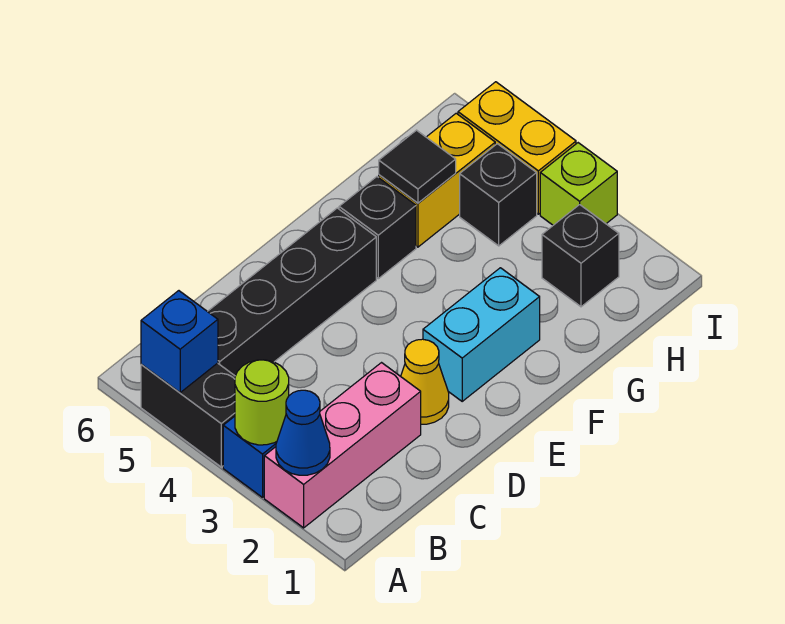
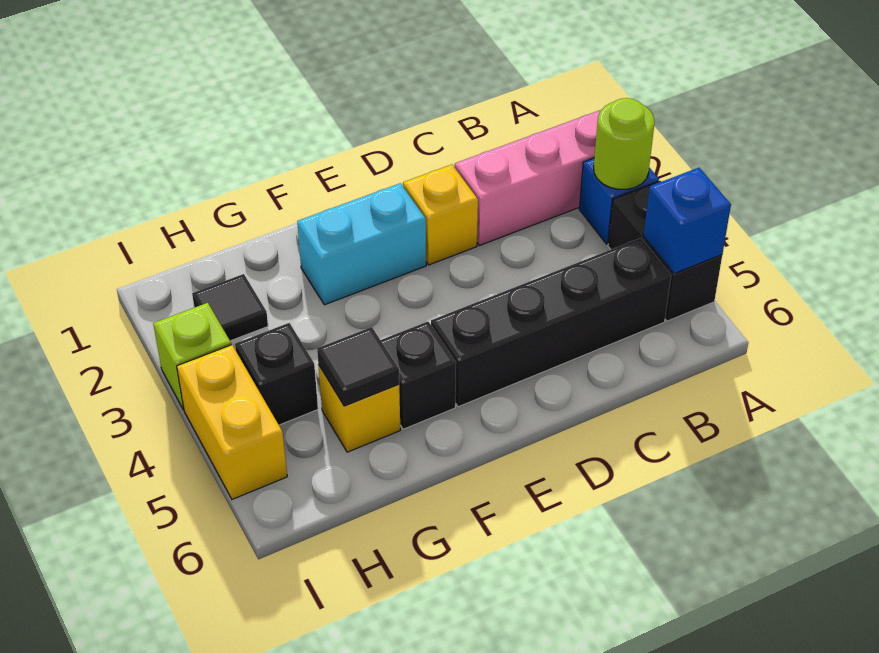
blue 1x1 cone [276,390,330,475] -> none
yellow 1x1 cone [401,339,449,424] -> yellow 1x1 brick [403,165,478,265]
yellow 1x2 brick [379,113,495,247] -> yellow 1x1 brick [318,365,400,452]
black 1x1 brick [542,205,619,307] -> black 1x1 tile [192,274,268,341]

